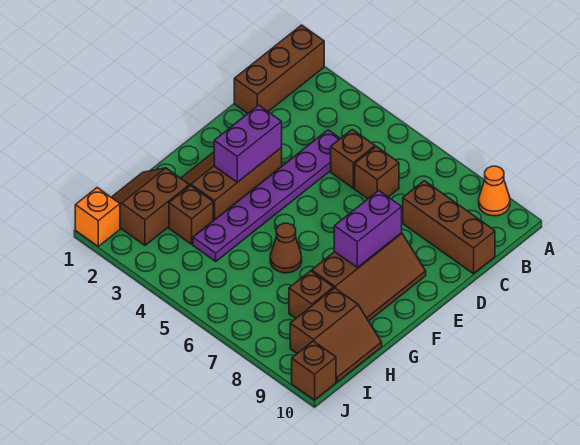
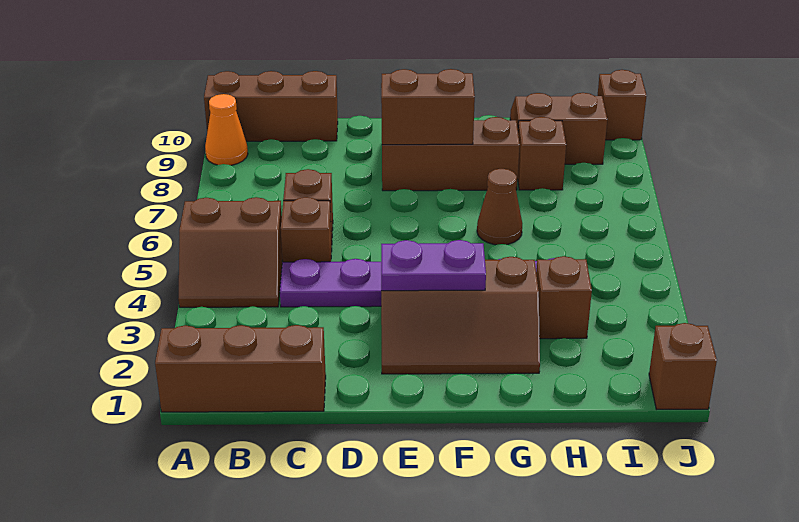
brown 1x3 brick [403,181,495,274] -> brown 1x3 brick turned to [204,71,338,141]
purple 1x2 brick [214,105,282,182] -> purple 1x2 plate [381,240,486,291]
purple 1x2 brick [334,191,402,267] -> brown 1x2 brick [381,69,475,145]
brown 2x2 slope [111,168,189,245] -> brown 2x2 slope moved to [178,197,283,307]
orange 1x1 brick [75,188,120,246] -> brown 1x1 brick [649,323,717,409]

